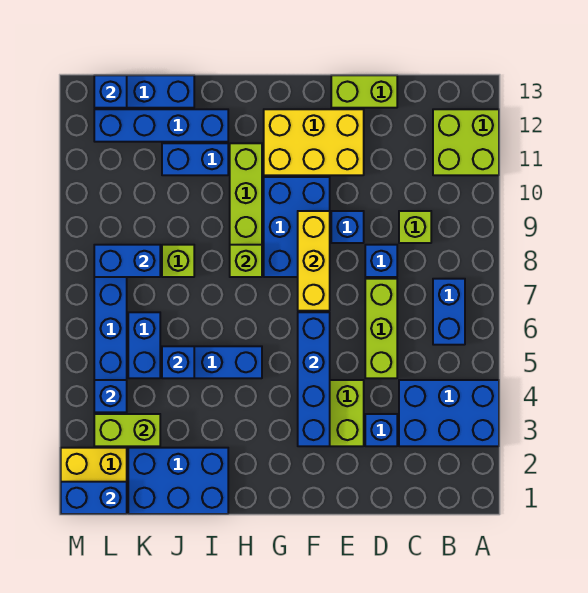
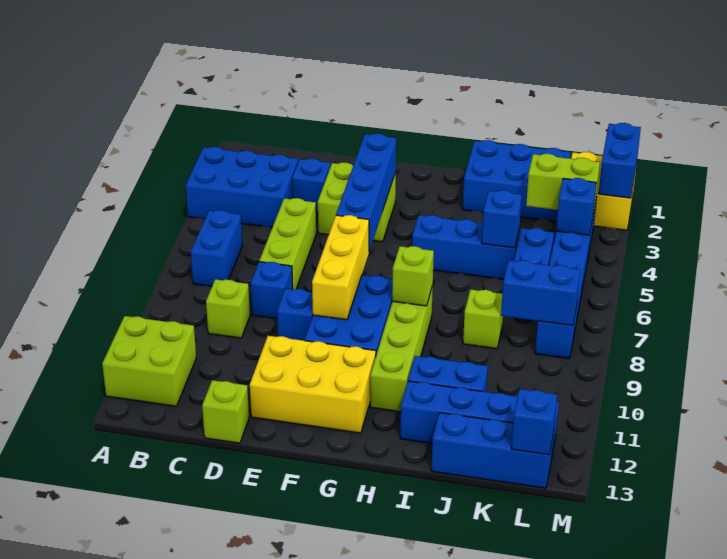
lime 1x2 brick [331,75,397,108] -> lime 1x1 brick [202,380,249,443]
blue 1x2 brick [61,482,127,514] -> blue 1x2 brick turned to [599,123,641,198]

